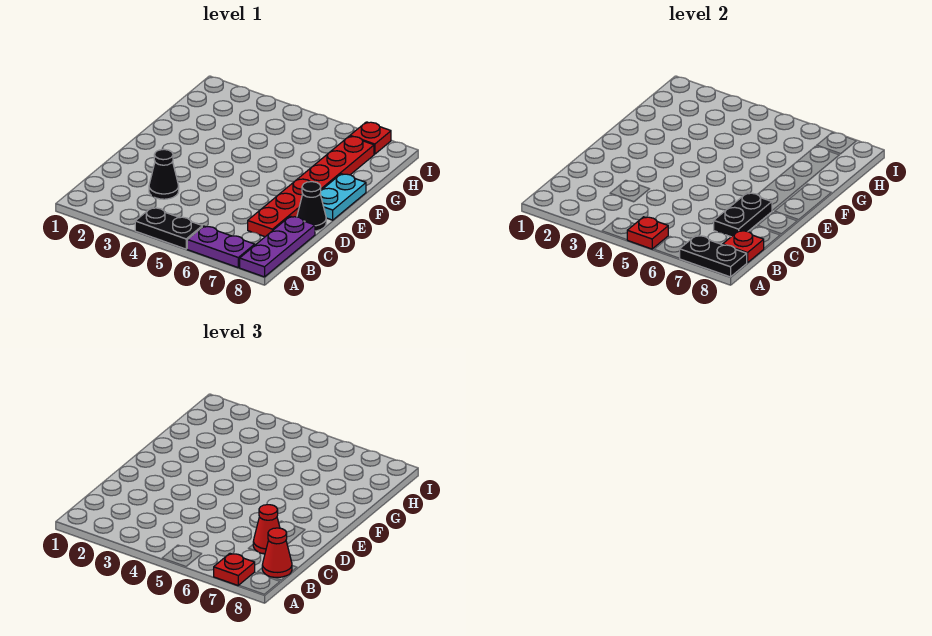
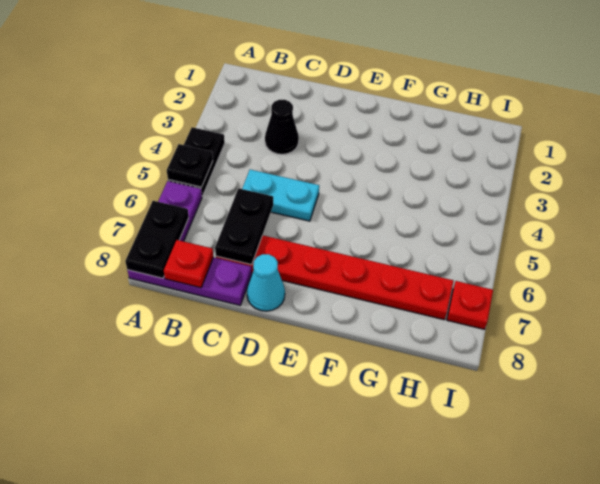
red 1x1 plate [627,217,668,249] -> black 1x1 plate [167,144,213,187]
red 1x1 plate [214,554,255,585] -> none
red 1x1 cone [262,528,292,577] -> none
black 1x2 plate [714,193,772,237] -> black 1x2 plate turned to [215,188,273,265]
red 1x1 cone [253,505,280,554] -> none
black 1x1 cone [297,182,326,231] -> cyan 1x1 cone [247,254,285,311]
cyan 1x2 plate [320,174,366,220] -> cyan 1x2 plate moved to [242,170,319,221]

